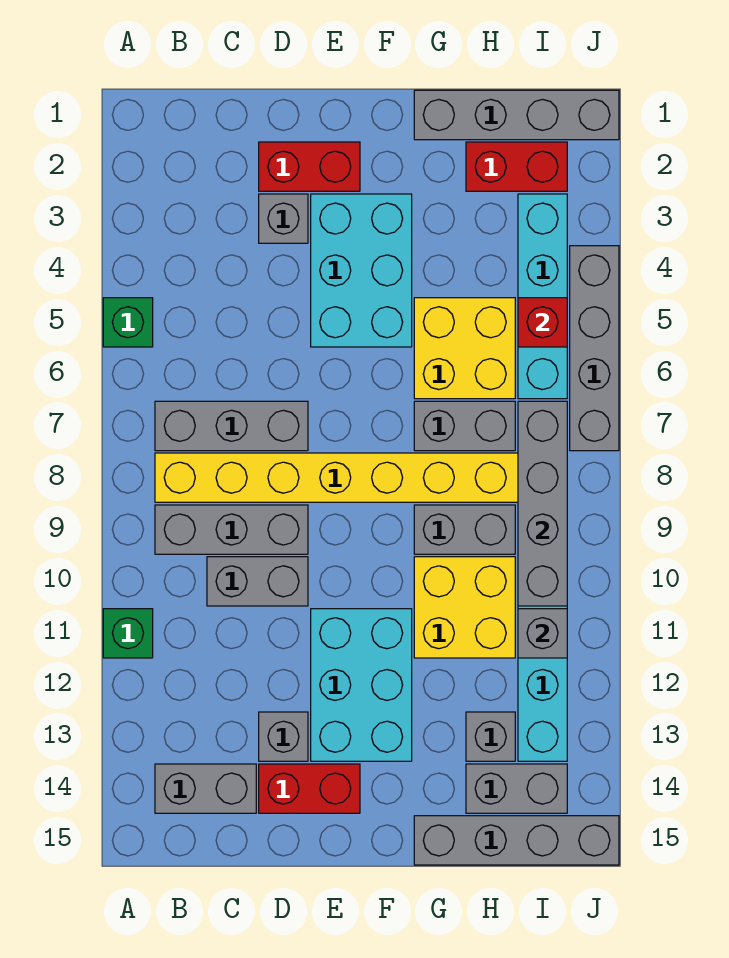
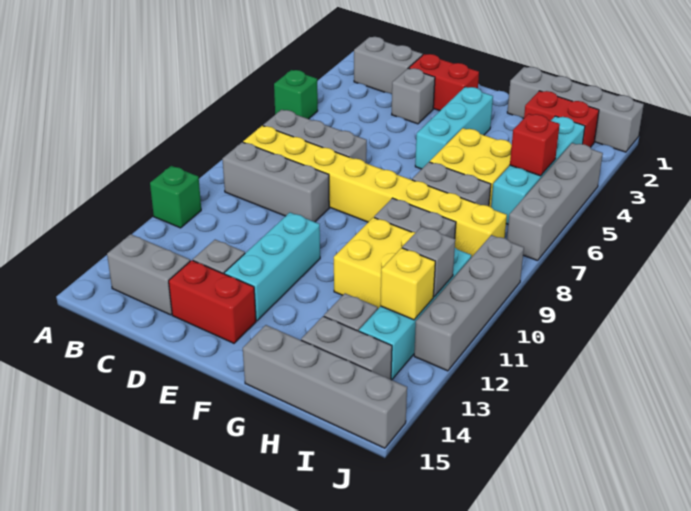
grey 1x2 brick [207,557,308,606] -> grey 1x2 brick moved to [354,37,423,94]
cyan 2x3 brick [311,194,412,347] -> cyan 1x3 brick [415,87,493,169]
cyan 2x3 brick [311,609,412,761] -> cyan 1x3 brick [224,212,320,321]
grey 1x4 brick [518,401,567,606] -> grey 1x4 brick moved to [414,235,524,371]
none -> yellow 1x1 brick [380,248,435,320]

